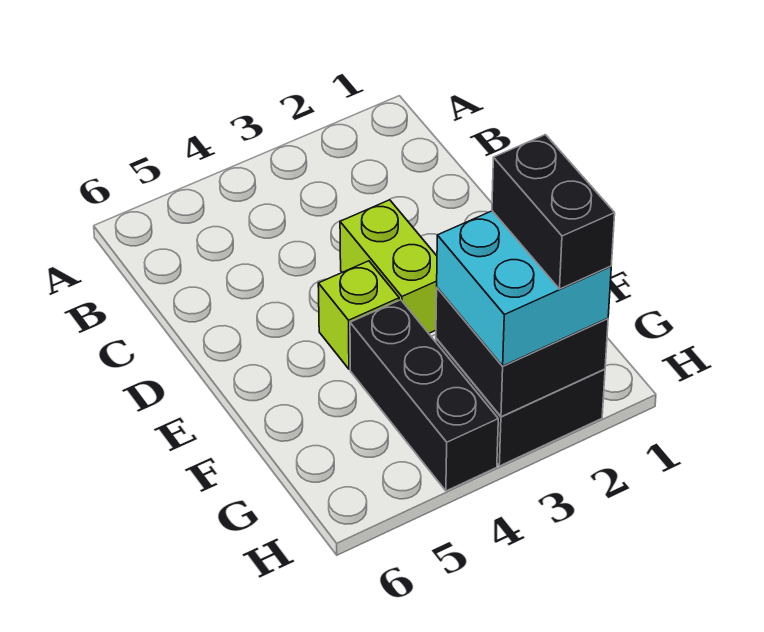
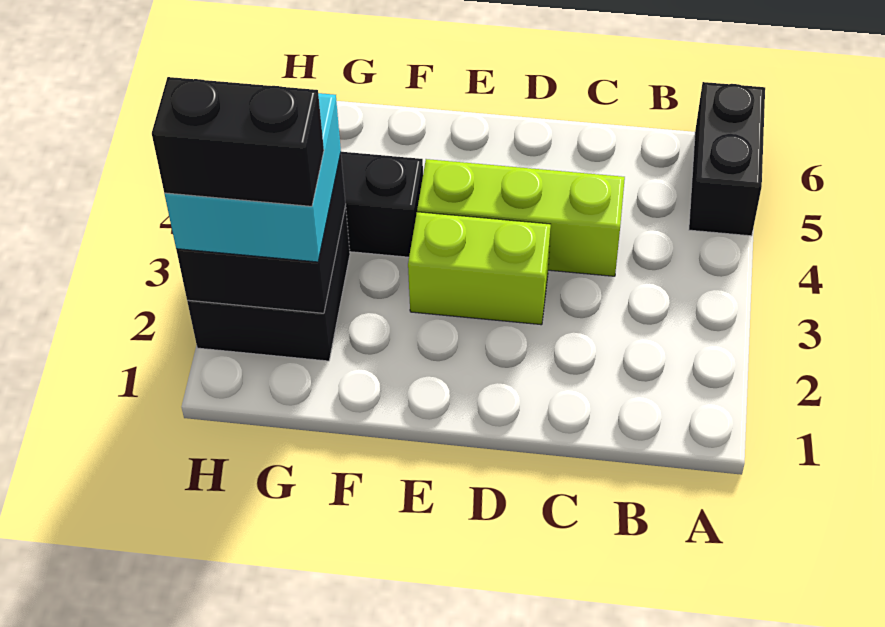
none -> black 1x2 brick [689,82,765,236]
lime 1x1 brick [318,261,399,369] -> lime 1x3 brick [417,159,625,276]

